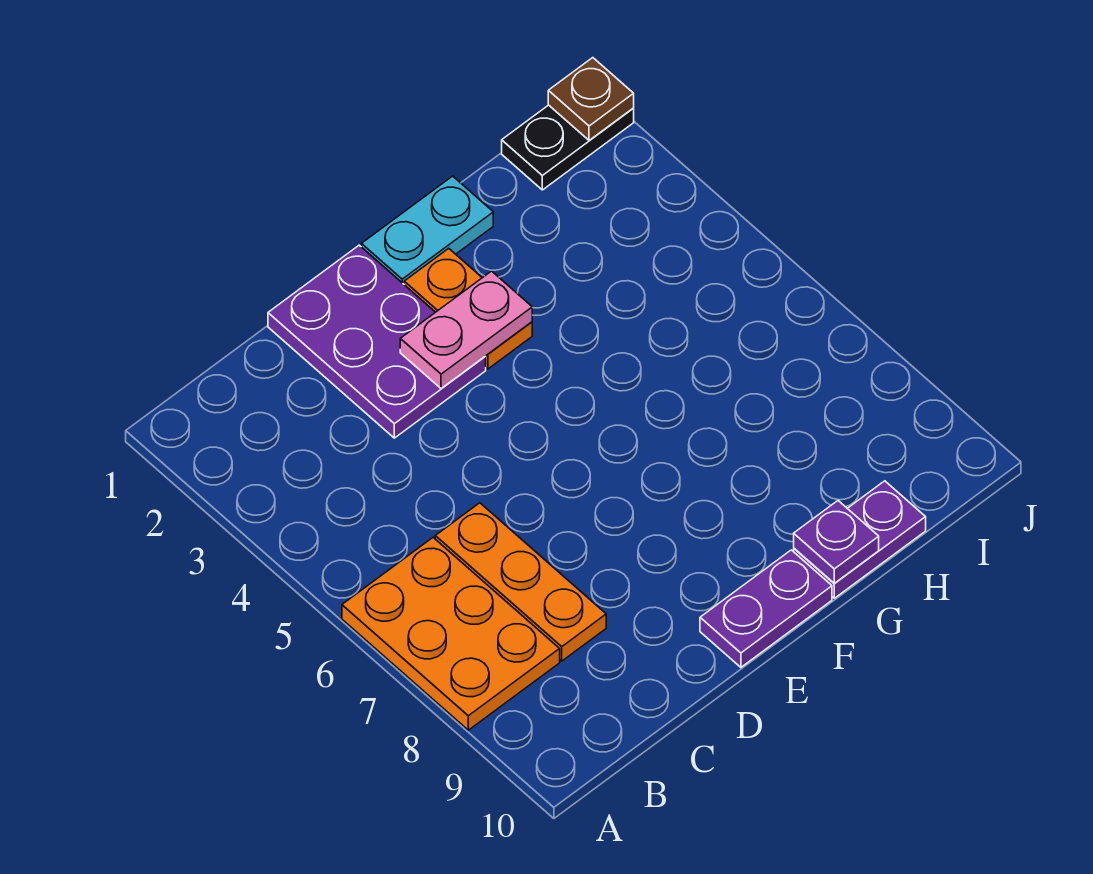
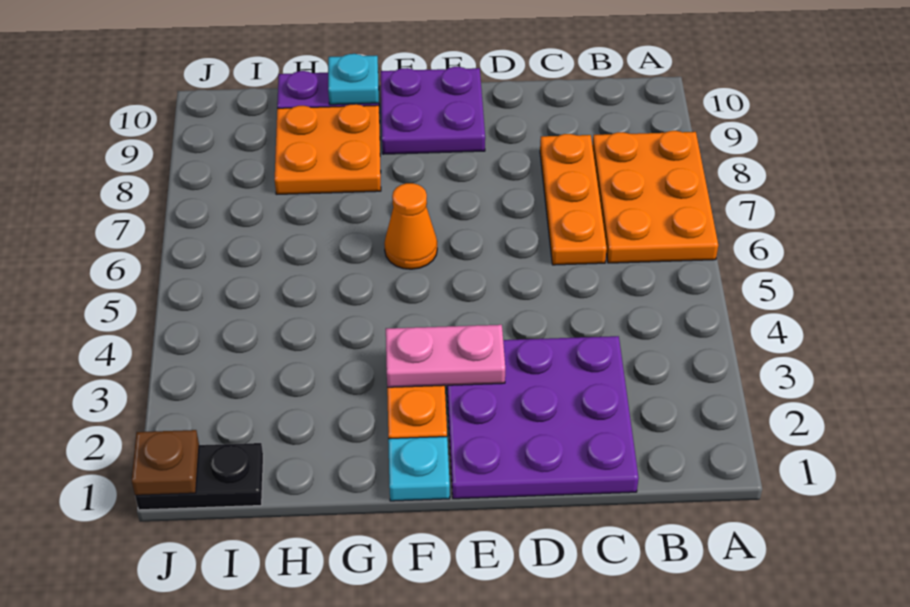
purple 2x3 plate [268,245,486,438] -> purple 3x3 plate [447,336,639,499]
purple 1x2 plate [700,550,832,667] -> purple 2x2 plate [381,67,485,154]
cyan 1x2 plate [361,176,493,284] -> cyan 1x1 plate [388,437,450,501]
none -> orange 1x1 cone [384,183,437,269]
none -> orange 2x2 plate [275,104,381,194]
purple 1x1 plate [794,501,879,583] -> cyan 1x1 plate [328,54,379,105]

